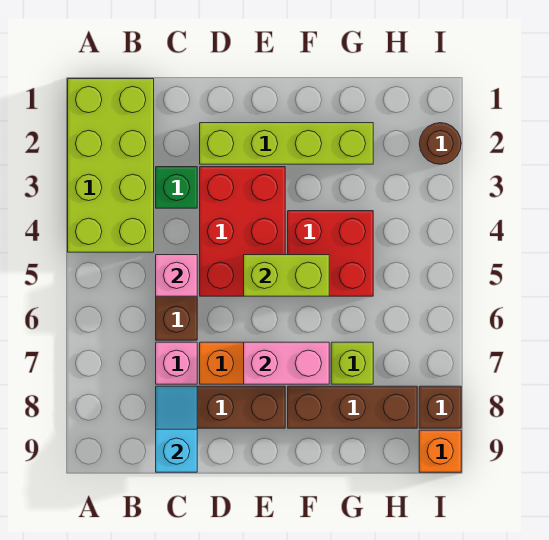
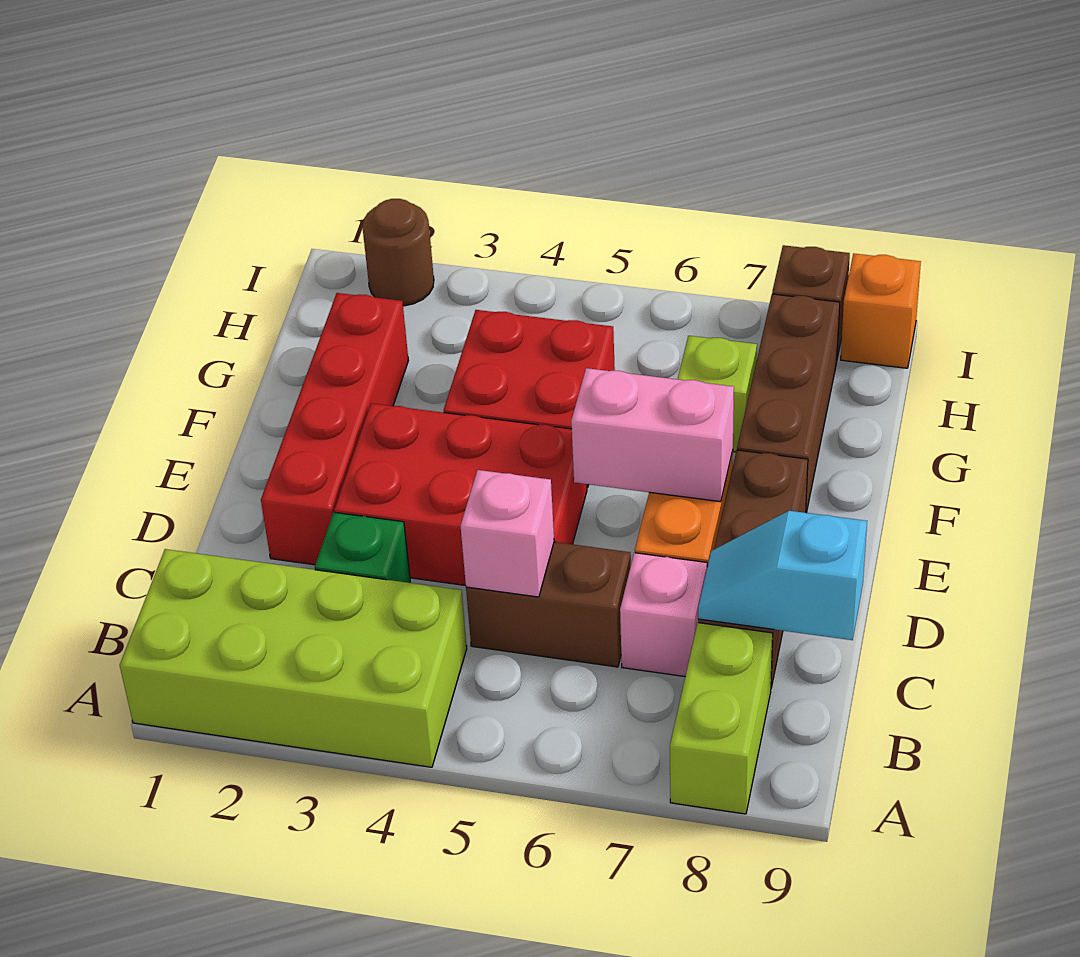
lime 1x4 brick [200,123,373,164] -> red 1x4 brick [261,293,408,565]
lime 1x2 brick [244,255,329,296] -> lime 1x2 brick moved to [670,623,773,814]
pink 1x2 brick [244,342,329,384] -> pink 1x2 brick turned to [571,368,734,502]

